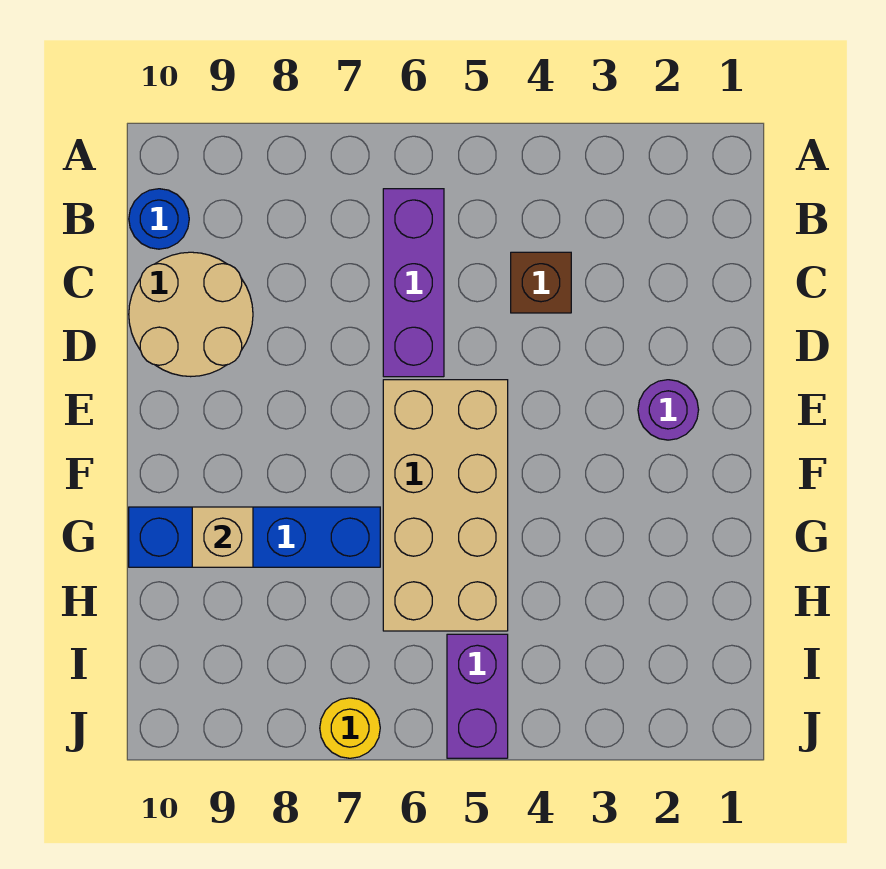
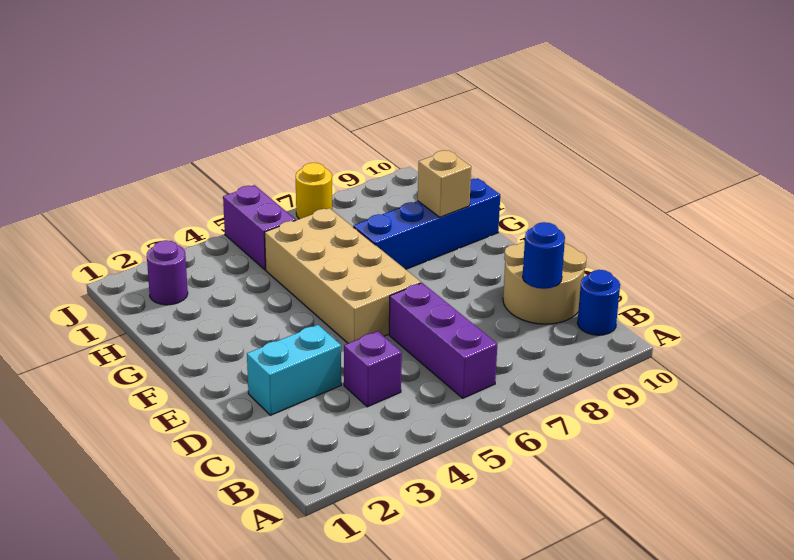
brown 1x1 brick [511,252,571,313] -> purple 1x1 brick [344,331,402,407]
none -> blue 1x1 round brick [523,222,565,289]
none -> cyan 1x2 brick [247,325,341,415]
purple 1x1 round brick [638,380,699,440] -> purple 1x1 round brick moved to [147,240,188,305]

